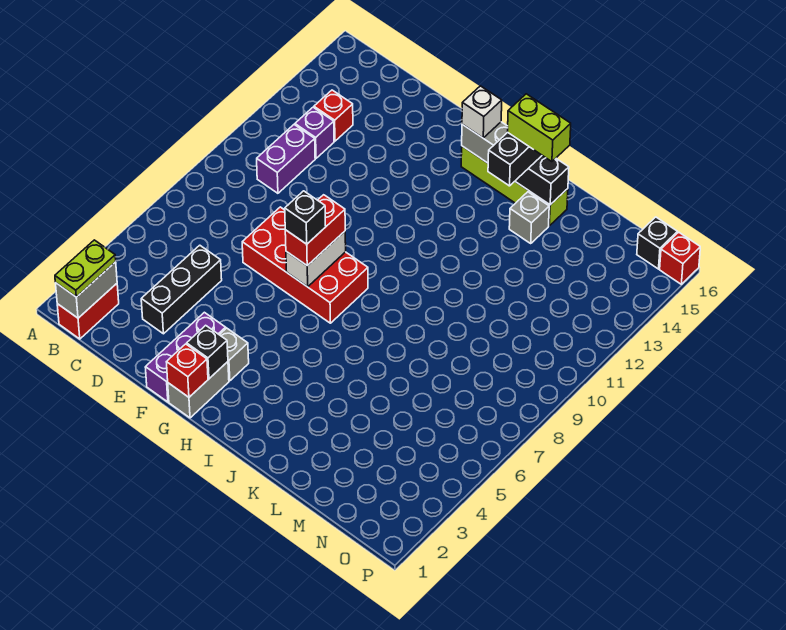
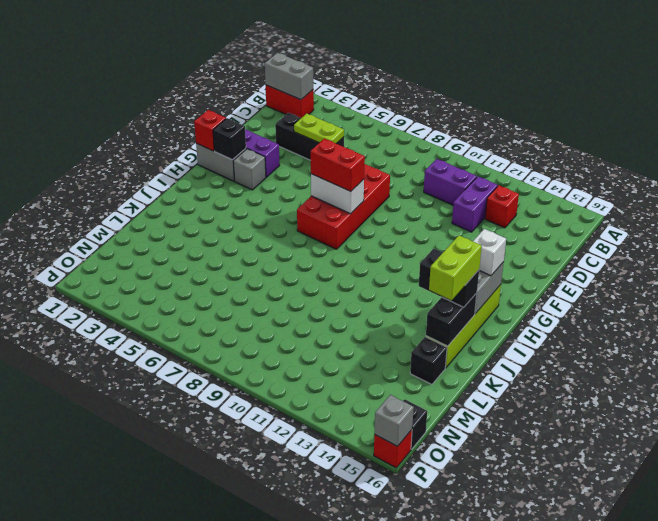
lime 1x2 plate [55,240,116,297] -> lime 1x2 plate moved to [294,114,344,144]
purple 1x1 brick [295,107,334,158] -> purple 1x2 brick [452,177,498,232]
black 1x1 brick [285,191,326,244] -> black 1x1 brick moved to [410,337,447,384]
grey 1x1 brick [509,192,549,243] -> grey 1x1 brick moved to [374,395,414,446]

